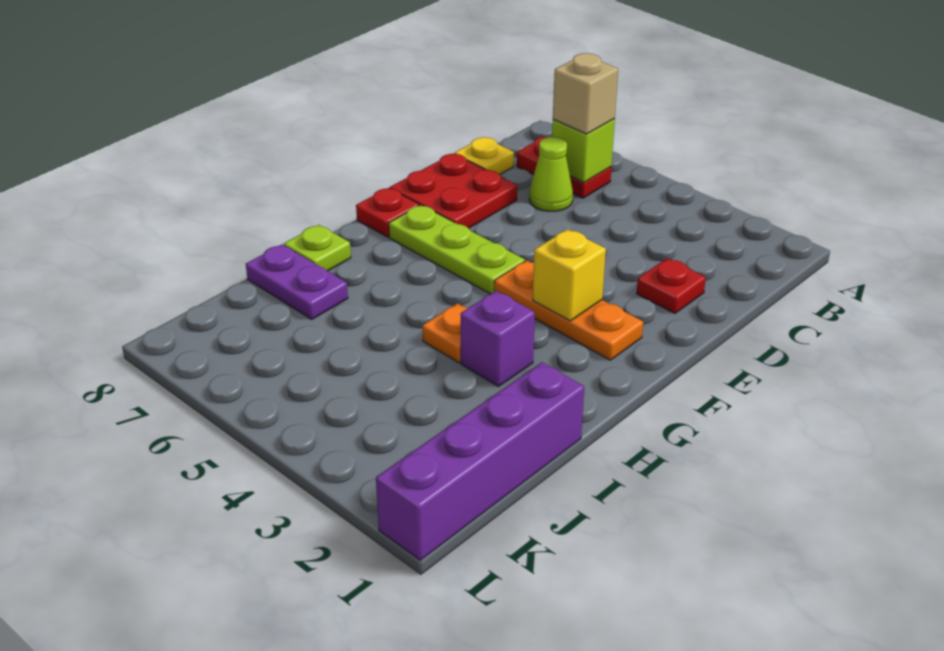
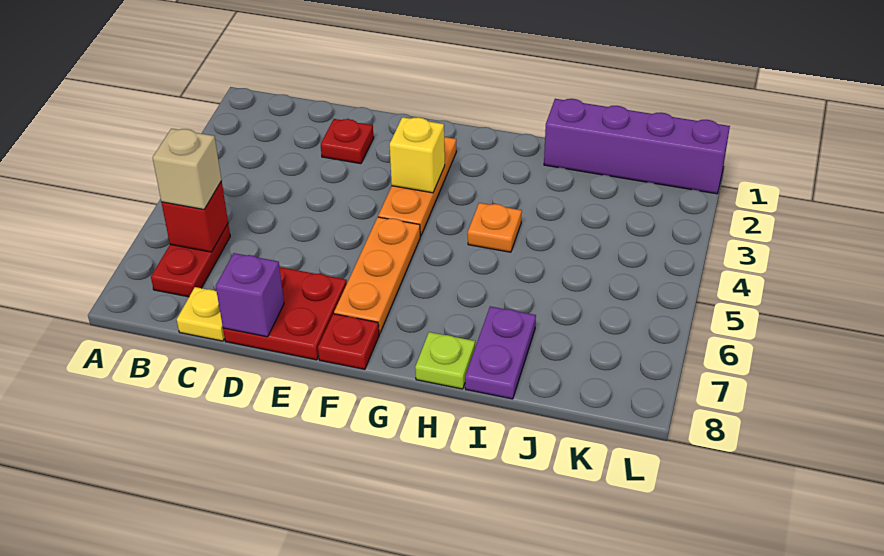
lime 1x1 brick [552,119,615,183] -> red 1x1 brick [161,181,228,252]
lime 1x1 cone [529,137,573,211] -> none
lime 1x3 plate [389,205,525,294] -> orange 1x3 plate [334,217,420,334]
purple 1x1 brick [461,291,535,387] -> purple 1x1 brick moved to [216,253,284,337]

